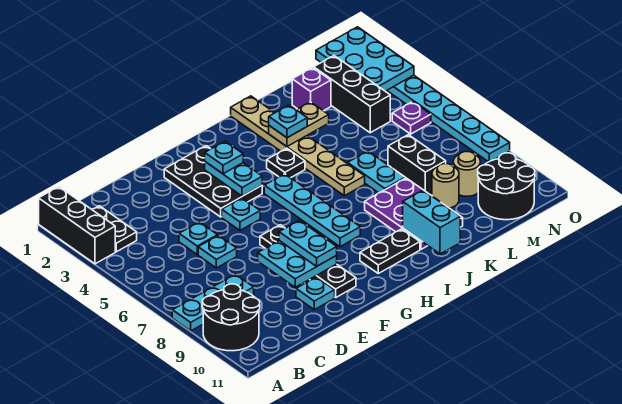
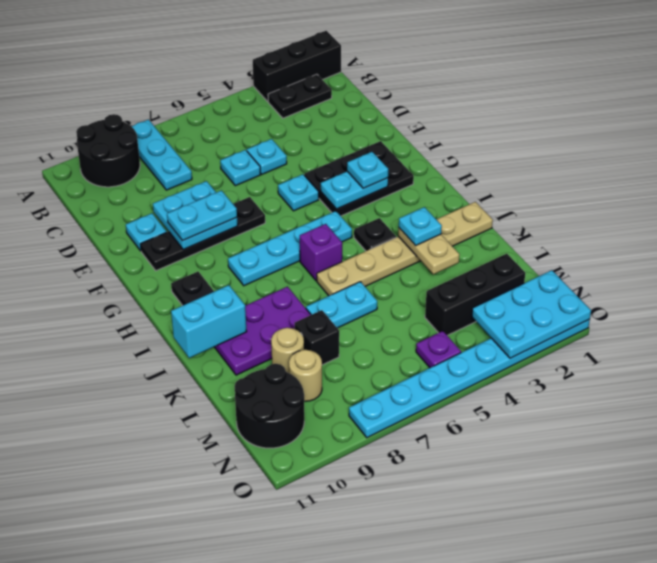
purple 1x1 brick [292,68,331,111] -> purple 1x1 brick moved to [300,224,342,281]
black 1x2 brick [388,135,446,195] -> black 1x1 brick [294,310,339,365]

